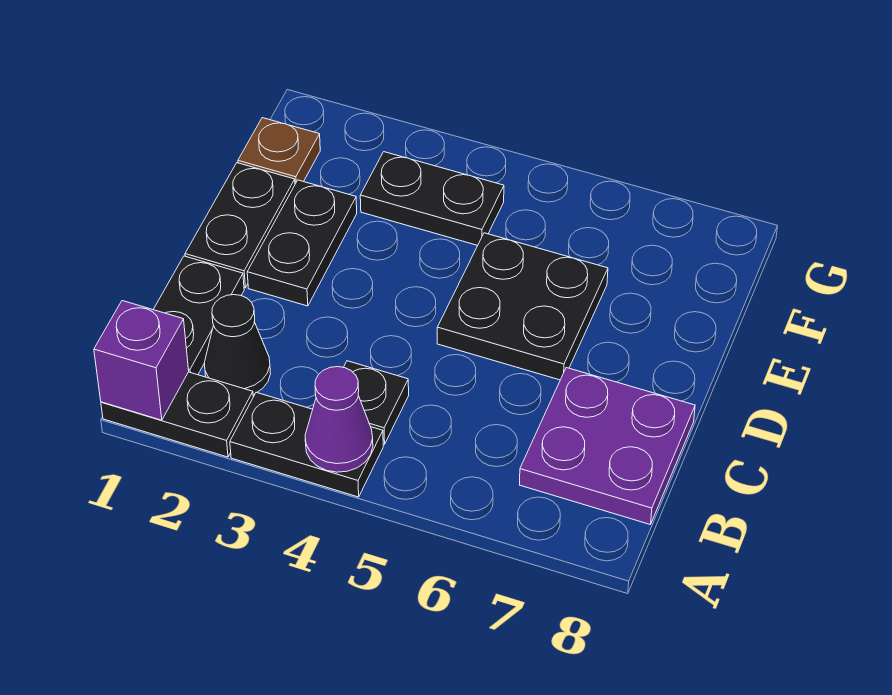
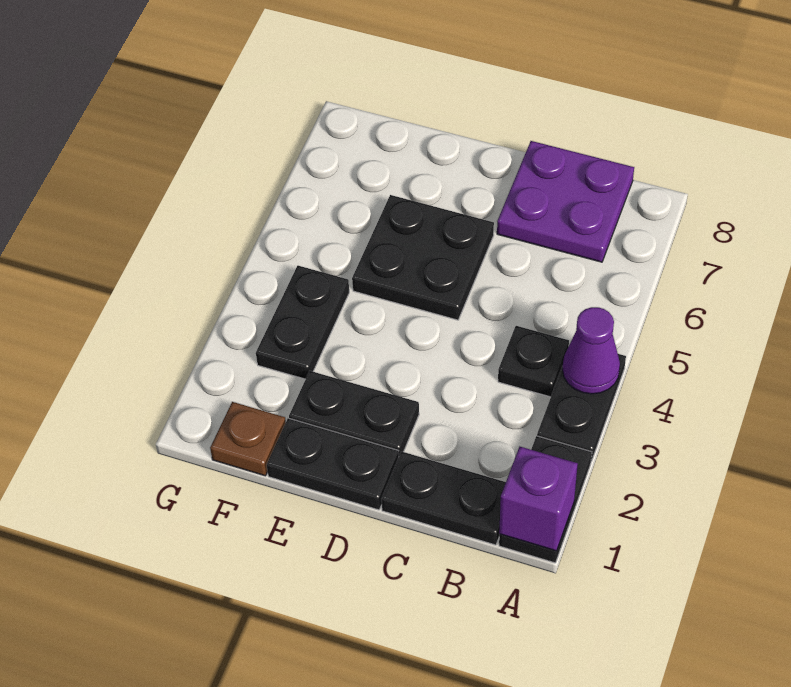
black 1x1 cone [204,295,271,394] -> none

